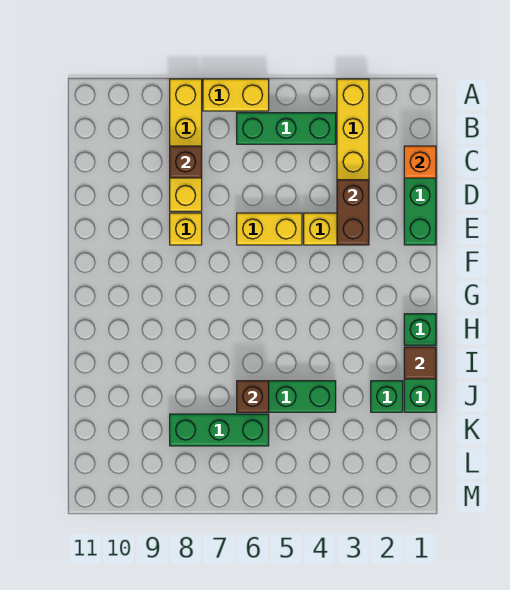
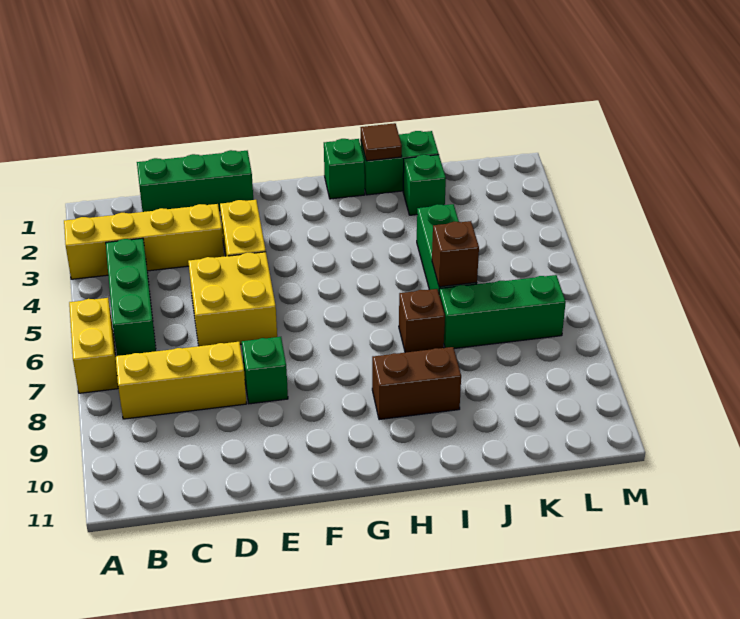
yellow 1x4 brick [170,79,202,211] -> yellow 1x3 brick [115,342,247,419]
orange 1x1 brick [404,146,436,178] -> none
brown 1x1 brick [170,146,202,178] -> brown 1x1 brick moved to [399,289,445,353]
brown 1x2 brick [337,180,369,245] -> brown 1x2 brick moved to [372,347,461,420]
yellow 1x2 brick [237,213,302,245] -> yellow 2x2 brick [188,252,277,346]
yellow 1x1 brick [170,213,202,245] -> green 1x1 brick [242,337,288,404]
green 1x3 brick [170,414,269,446] -> green 1x3 brick turned to [439,275,566,349]

